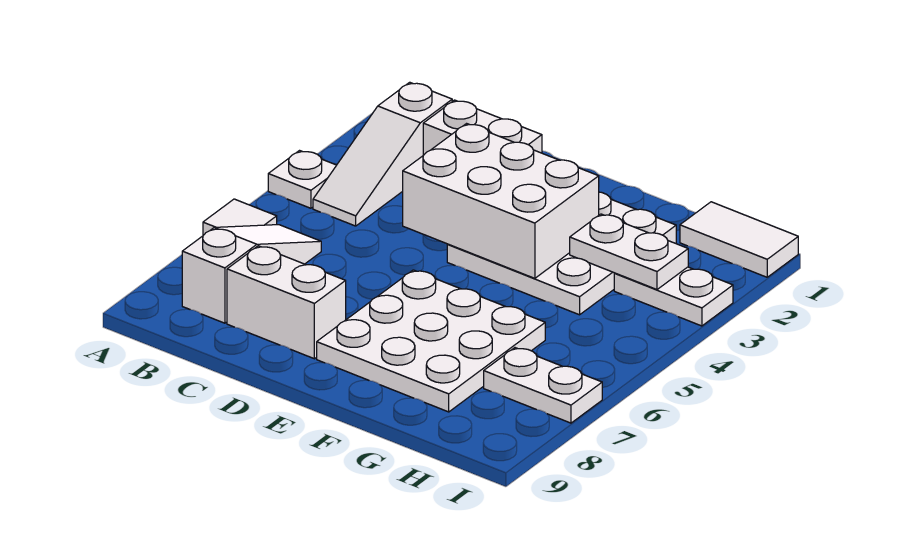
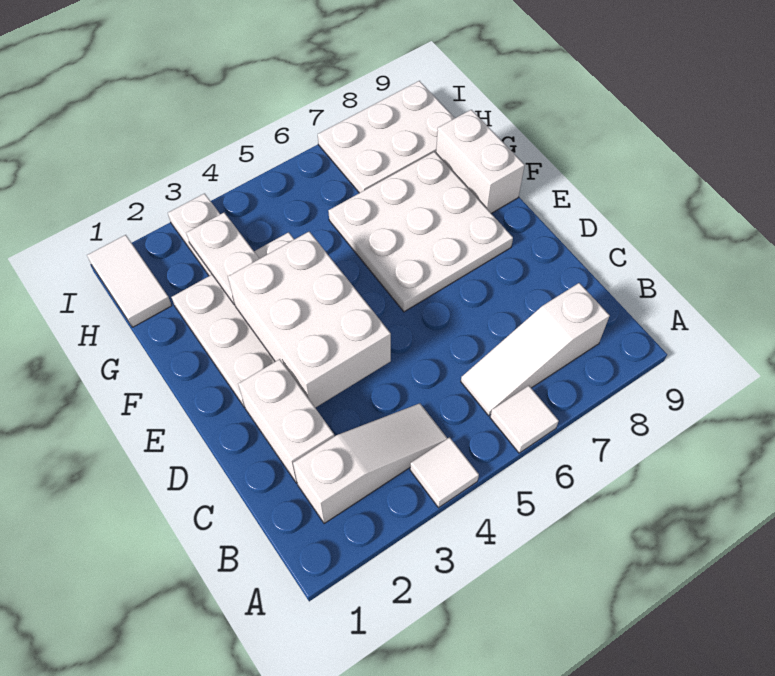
white 1x1 plate [268,151,336,208] -> white 1x1 tile [410,437,479,508]
white 1x2 brick [227,246,346,359] -> white 1x2 brick moved to [436,110,525,213]
white 1x2 plate [484,348,602,423] -> white 2x3 plate [318,81,455,193]

